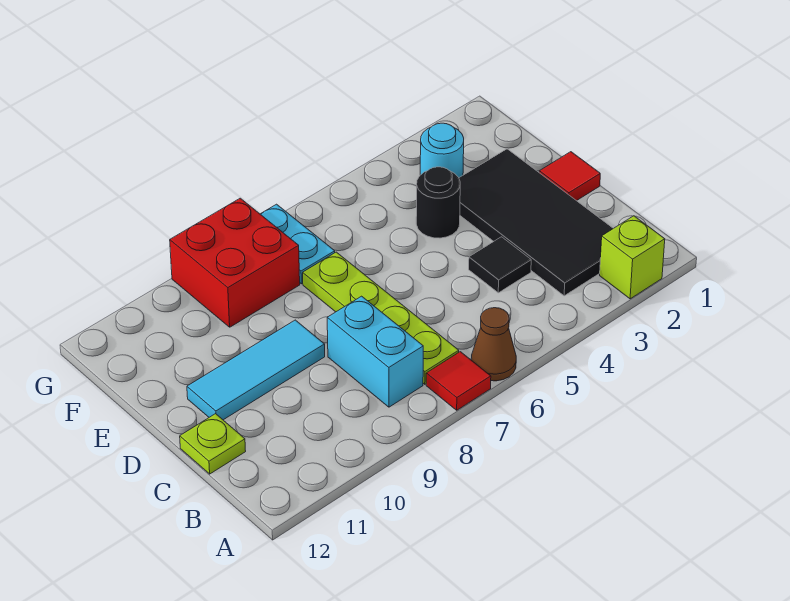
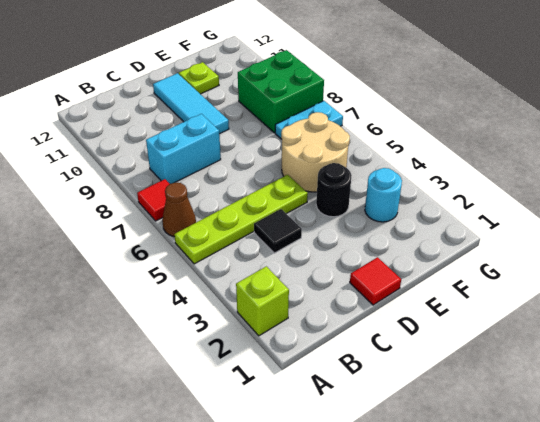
black 2x4 tile [459,149,613,296] -> none
lime 1x4 plate [303,252,459,384] -> lime 1x4 plate moved to [174,175,308,264]
lime 1x1 plate [180,414,246,474] -> lime 1x1 plate moved to [179,62,219,94]
none -> tan 2x2 round brick [281,112,350,192]
red 2x2 brick [170,198,300,327] -> green 2x2 brick [238,50,324,133]

